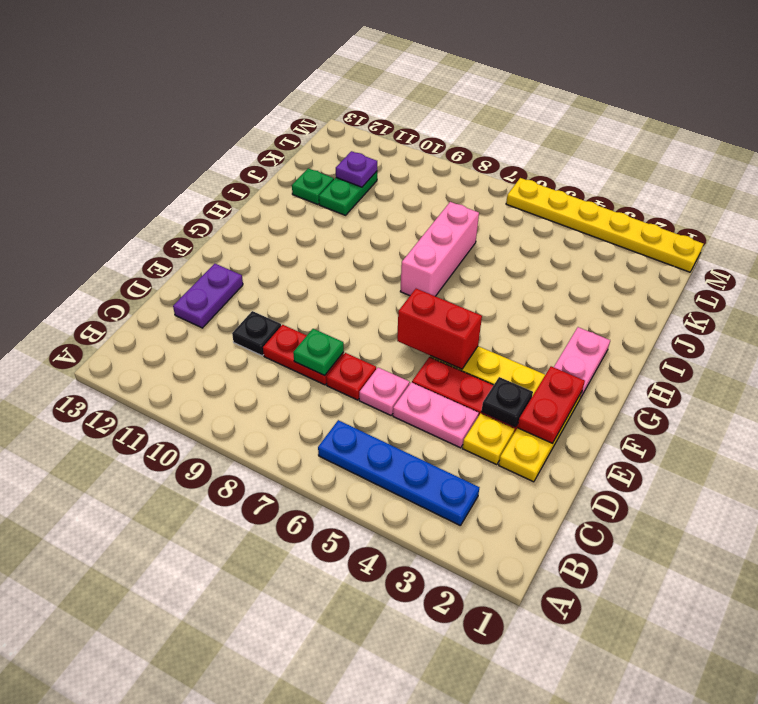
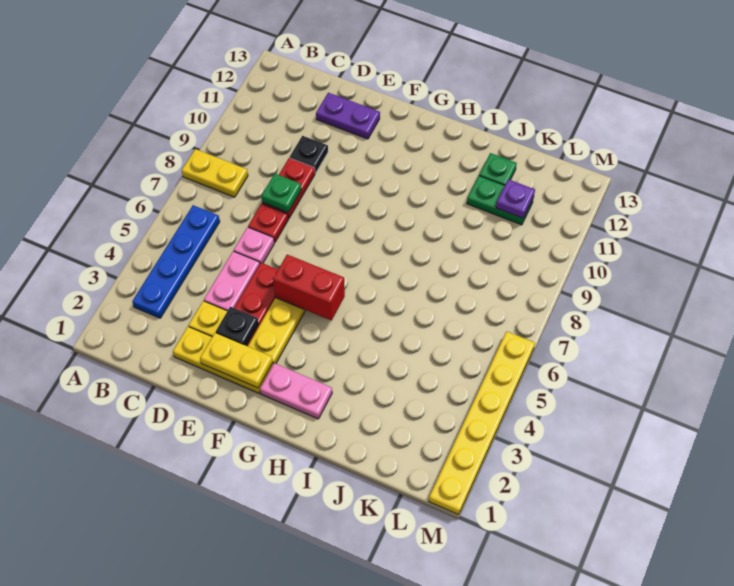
none -> yellow 1x2 plate [182,149,248,197]
red 1x2 plate [517,366,585,443] -> yellow 1x2 plate [200,333,273,388]
red 1x2 brick [397,289,482,369] -> red 1x2 brick turned to [273,255,345,321]
pink 1x3 brick [400,202,479,296] -> none

